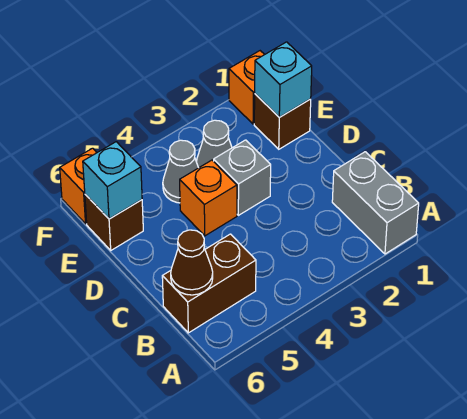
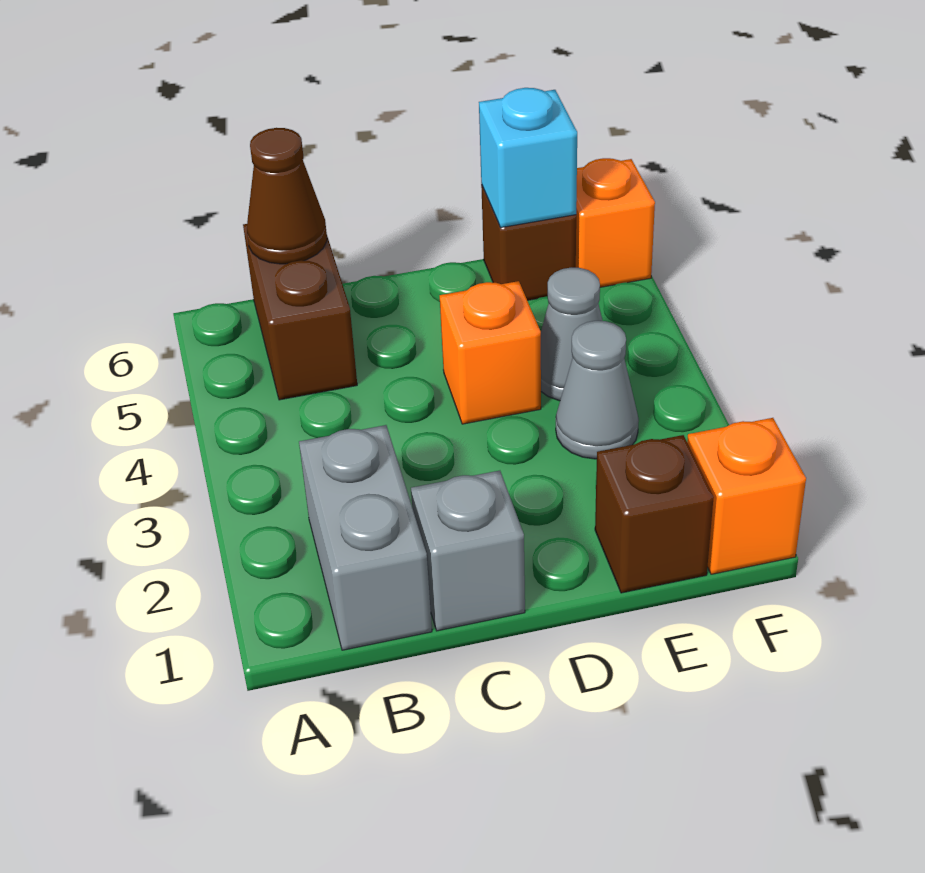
grey 1x2 brick [332,152,419,254] -> grey 1x2 brick turned to [299,425,432,650]
grey 1x1 brick [214,140,271,215] -> grey 1x1 brick moved to [411,471,525,631]
cyan 1x1 brick [255,42,312,117] -> none

